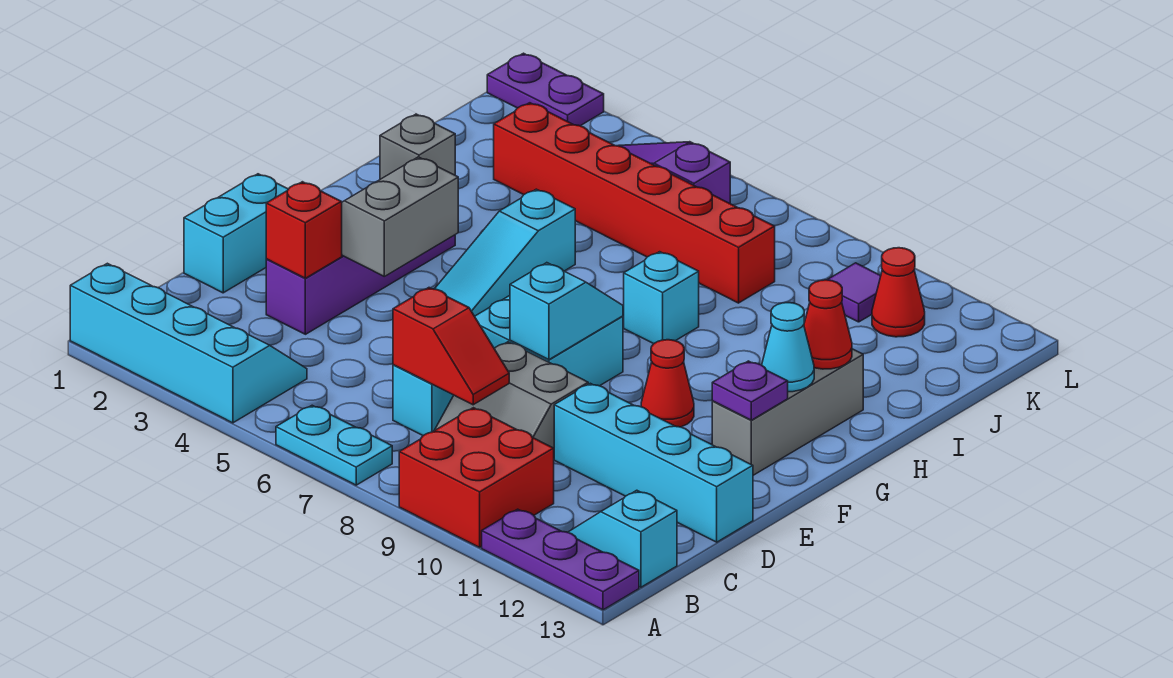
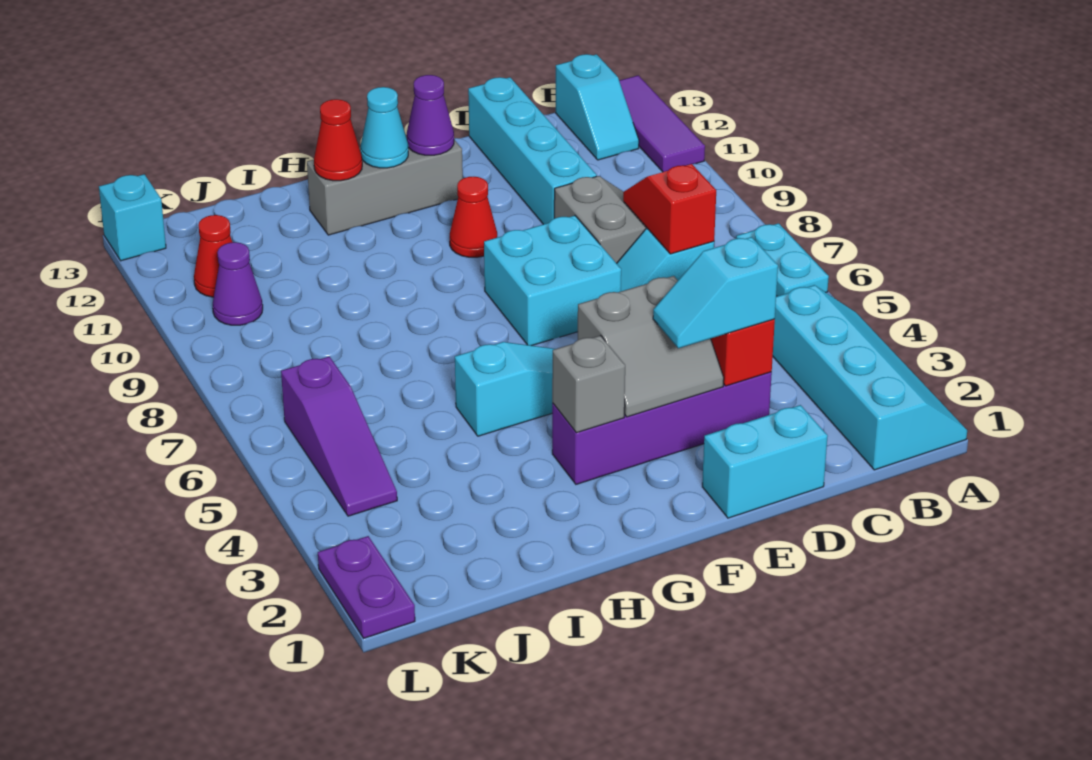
cyan 2x4 slope [70,263,307,423] -> cyan 2x4 slope turned to [773,285,967,470]
red 2x2 brick [399,408,554,547] -> none
purple 1x3 plate [482,509,639,610] -> purple 1x3 tile [619,75,705,172]
cyan 1x2 slope [510,263,623,360] -> cyan 1x2 slope moved to [653,237,778,348]
purple 1x1 plate [712,361,788,420] -> purple 1x1 cone [407,75,454,155]
cyan 1x1 brick [624,252,699,344] -> cyan 1x1 brick moved to [99,174,166,261]
red 1x6 brick [494,103,775,303] -> none
purple 1x1 tile [828,263,881,322] -> purple 1x1 cone [213,242,263,325]

